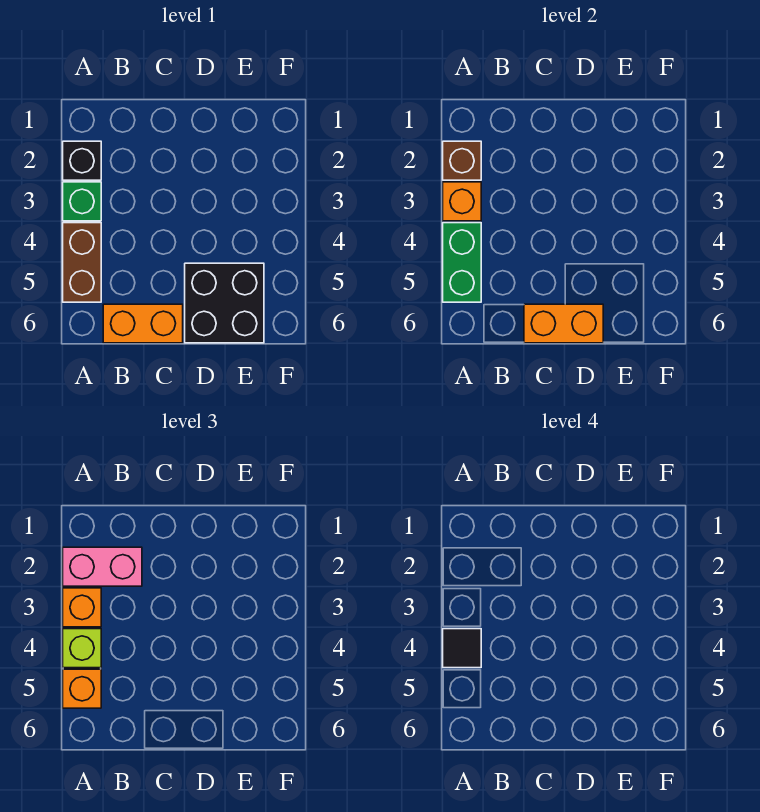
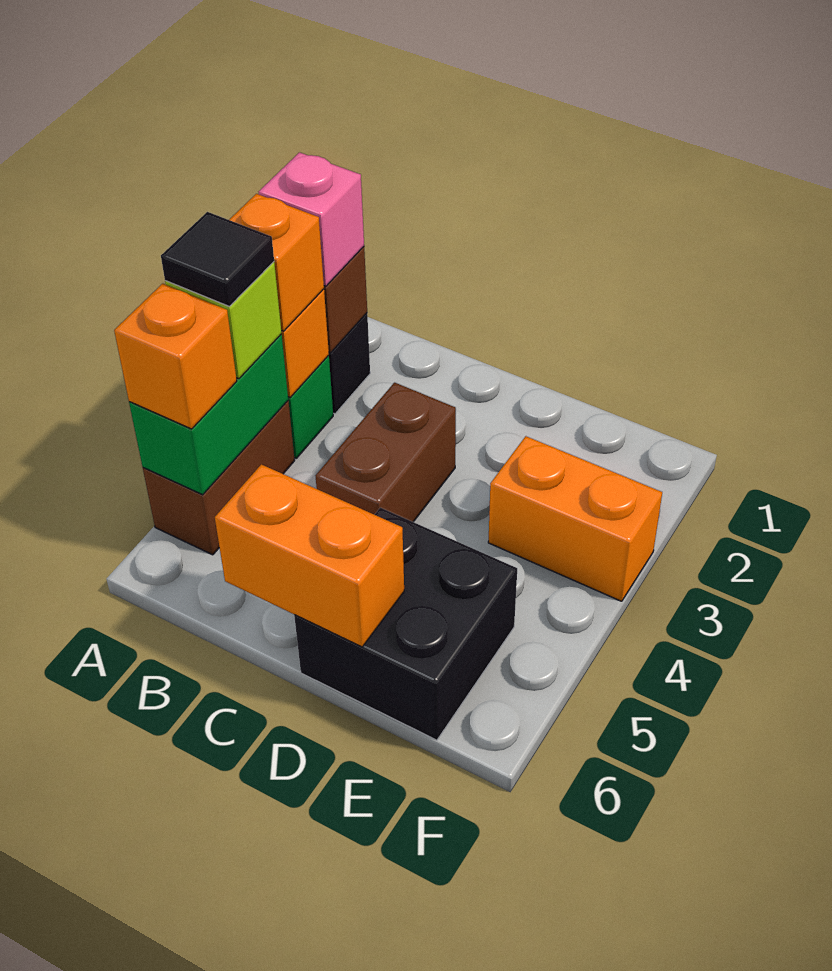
pink 1x2 brick [63,547,142,586] -> pink 1x1 brick [259,152,364,286]
orange 1x2 brick [103,304,183,343] -> orange 1x2 brick moved to [488,436,662,601]
none -> brown 1x2 brick [316,383,456,522]

